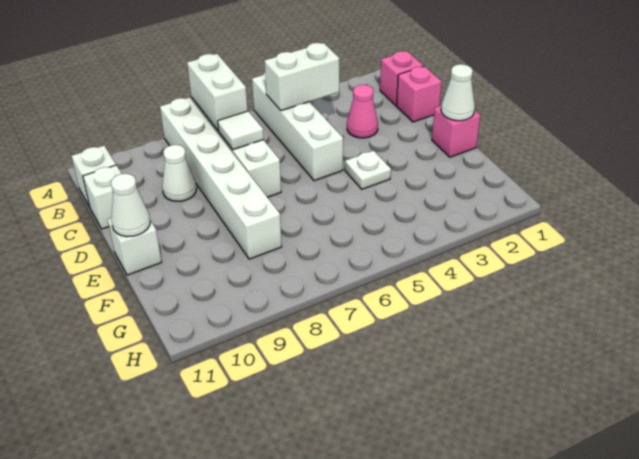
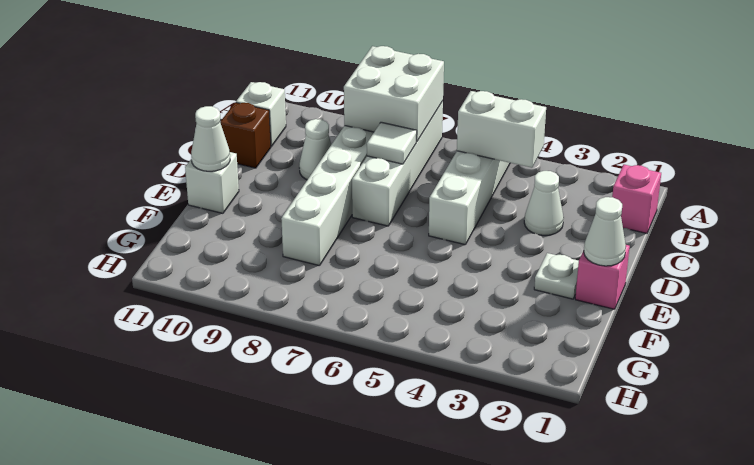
white 1x2 brick [187,54,248,131] -> white 2x2 brick [344,46,444,142]
pink 1x1 brick [396,66,442,122] -> none
pink 1x1 cone [347,85,378,138] -> white 1x1 cone [524,171,564,235]
white 1x1 brick [83,165,122,229] -> brown 1x1 brick [220,102,271,168]
white 1x1 plate [345,151,391,189] -> white 1x1 plate moved to [534,253,579,299]

